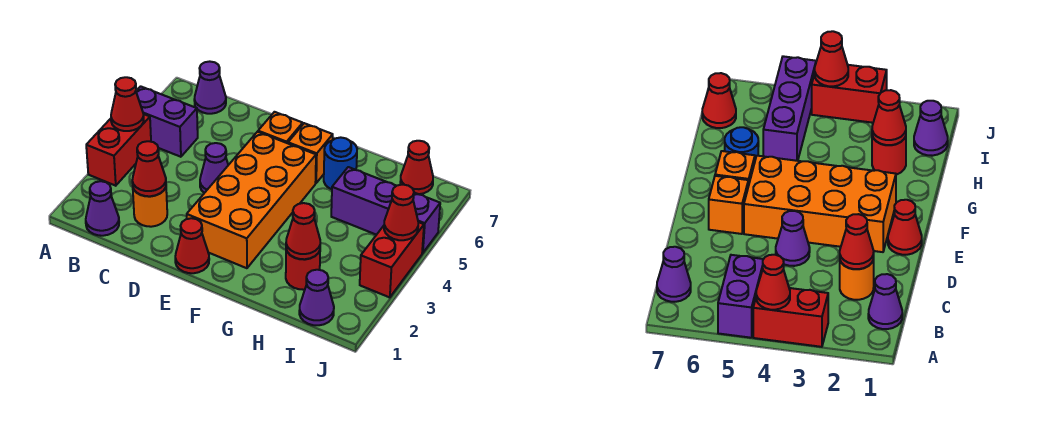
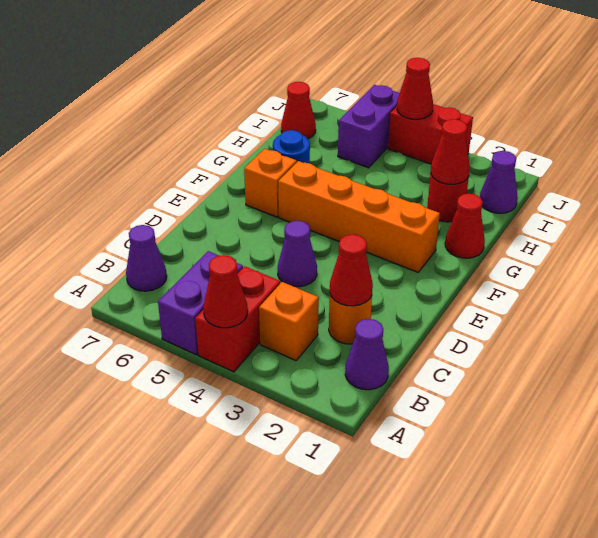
red 1x2 brick [86,114,151,186] -> red 1x2 brick turned to [195,266,280,372]
red 1x1 cone [175,218,209,273] -> red 1x1 cone moved to [445,194,485,258]
orange 2x4 brick [187,132,316,268] -> orange 1x4 brick [278,161,440,272]
orange 1x1 brick [258,112,303,143] -> orange 1x1 brick moved to [259,282,319,361]
purple 1x3 brick [331,167,440,253] -> purple 1x2 brick [338,85,400,168]

